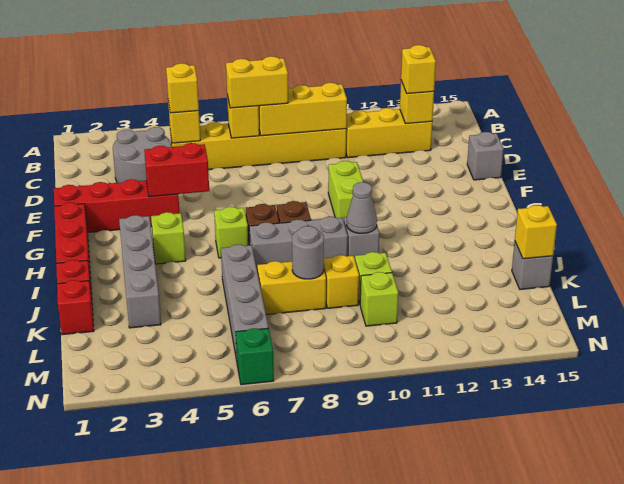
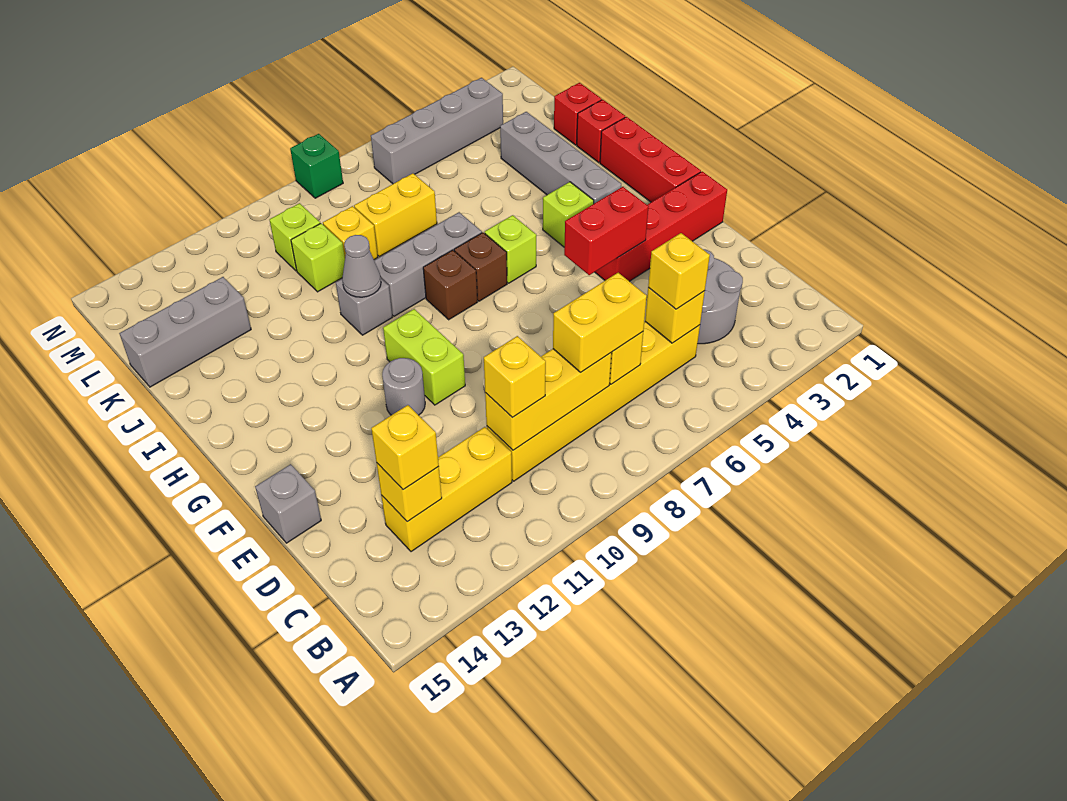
grey 1x4 brick [221,245,268,360] -> grey 1x4 brick turned to [371,78,503,184]
grey 1x1 round brick [292,226,324,279] -> grey 1x1 round brick moved to [382,358,425,415]
grey 1x1 brick [512,242,553,290] -> grey 1x3 brick [119,277,251,387]
yellow 1x1 brick [515,205,557,259] -> yellow 1x1 brick moved to [484,336,546,418]
green 1x1 brick [236,328,274,385] -> green 1x1 brick moved to [290,134,343,198]

